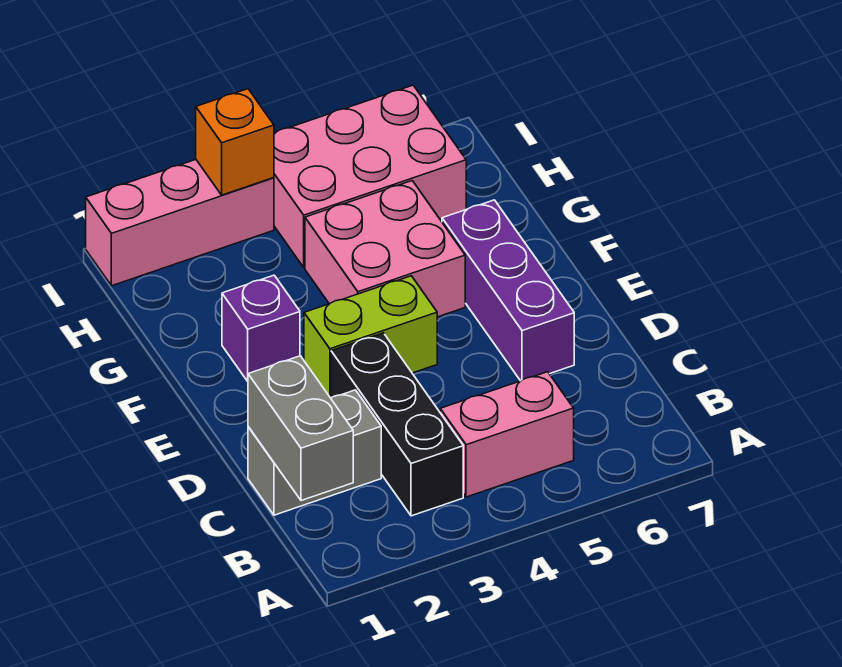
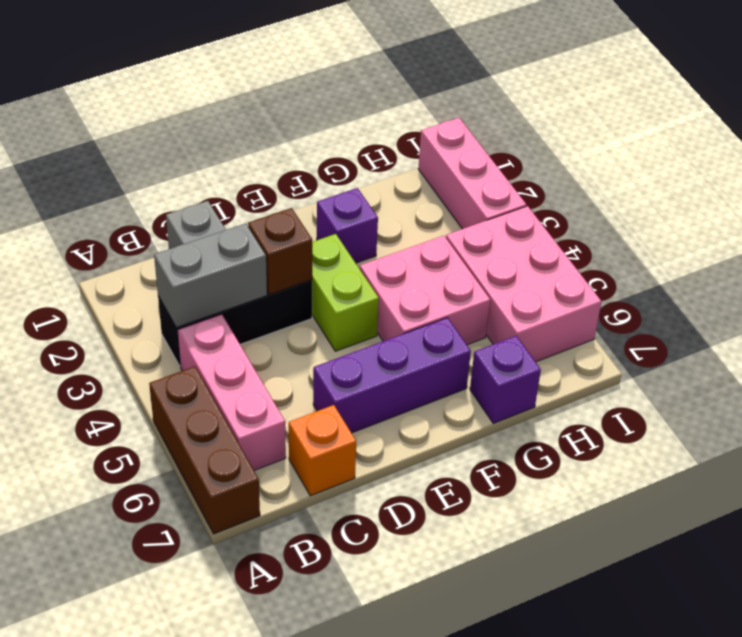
none -> brown 1x3 brick [149,366,260,534]
grey 1x2 brick [248,356,353,501] -> grey 1x2 brick moved to [154,223,267,327]
pink 1x2 brick [440,372,574,497] -> pink 1x3 brick [177,314,286,470]
none -> brown 1x1 brick [248,208,312,295]
none -> purple 1x1 brick [470,336,541,423]
orange 1x1 brick [196,89,274,195] -> orange 1x1 brick moved to [289,405,356,496]

